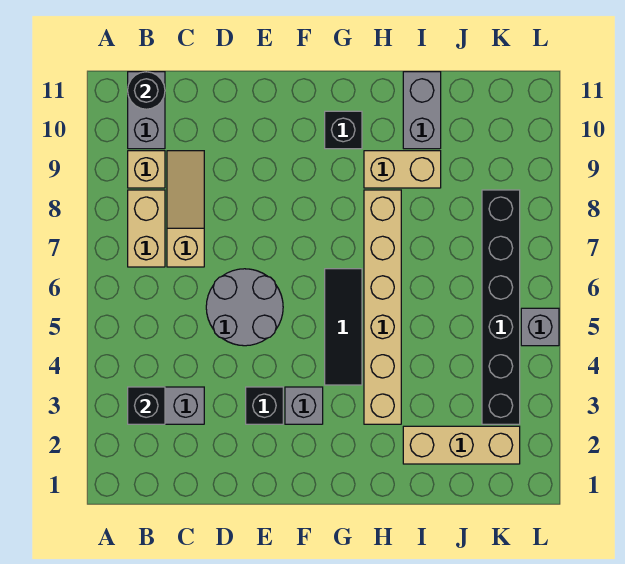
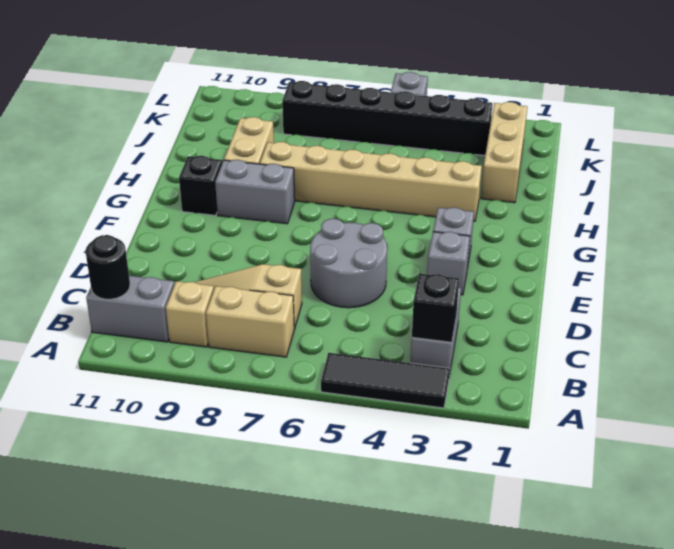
black 1x1 brick [246,387,283,424] -> grey 1x1 brick [427,232,470,295]
black 1x3 tile [325,269,362,385] -> black 1x3 tile moved to [321,353,450,408]
grey 1x2 brick [403,72,441,149] -> grey 1x2 brick moved to [215,160,295,224]

